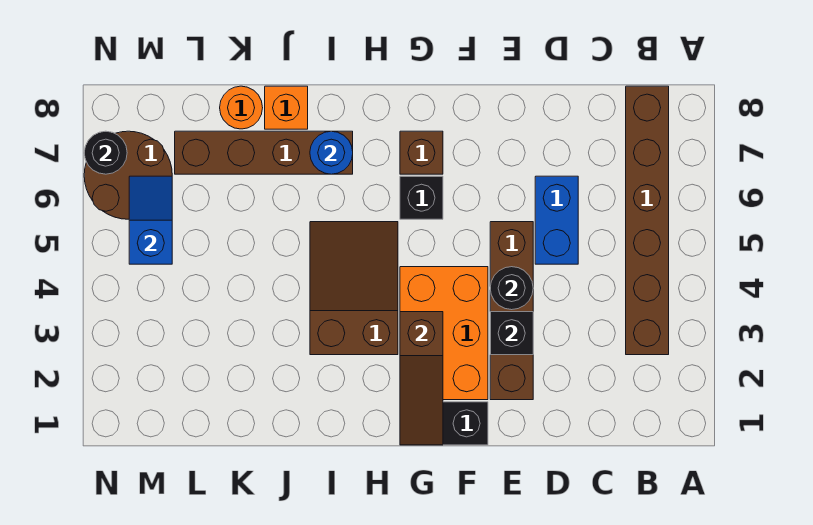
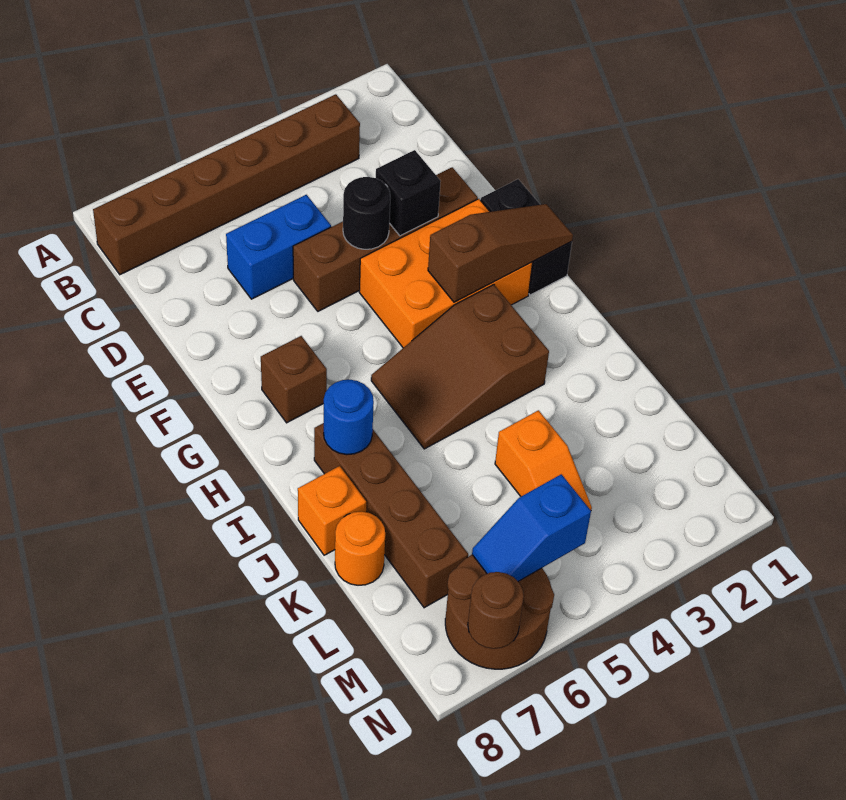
black 1x1 brick [400,176,443,219] -> none
none -> orange 1x2 slope [495,410,592,510]
black 1x1 round brick [84,131,127,174] -> brown 1x1 round brick [468,572,524,649]

